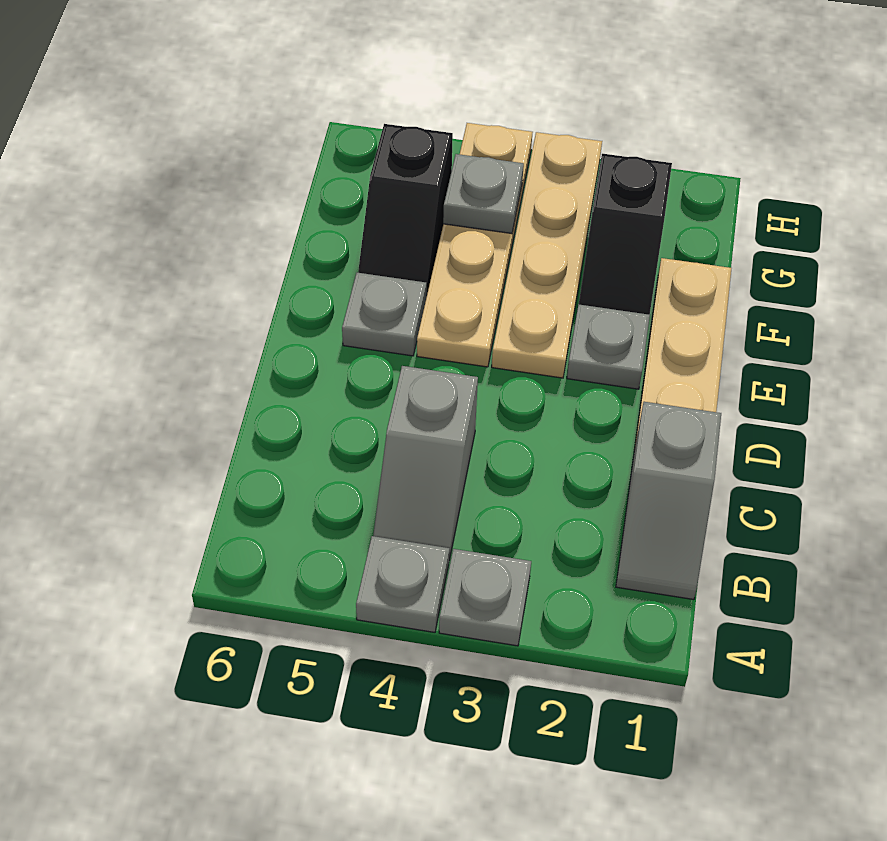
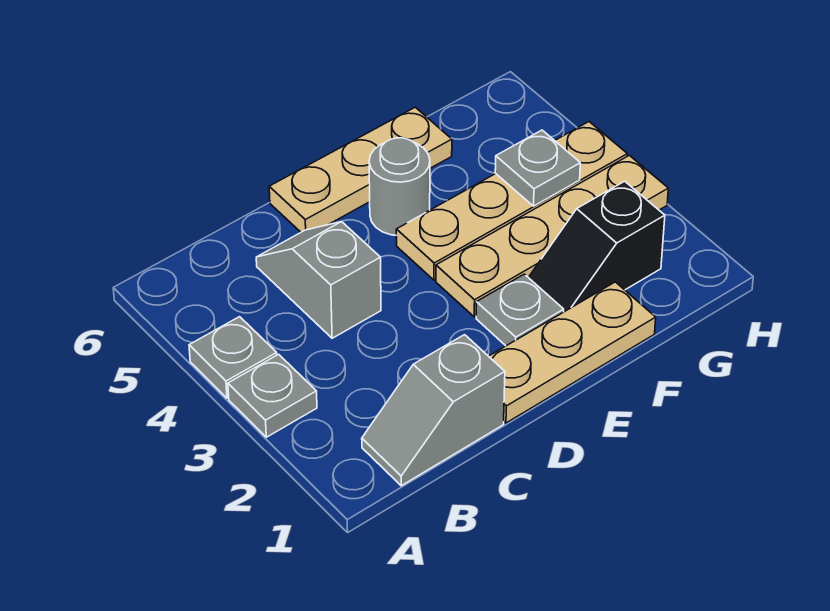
grey 1x2 slope [373,366,478,561] -> grey 1x2 slope turned to [256,222,381,338]
none -> tan 1x3 plate [269,107,452,232]
grey 1x1 plate [342,273,426,356] -> grey 1x1 round brick [369,138,430,235]
black 1x2 slope [358,124,453,297] -> none

